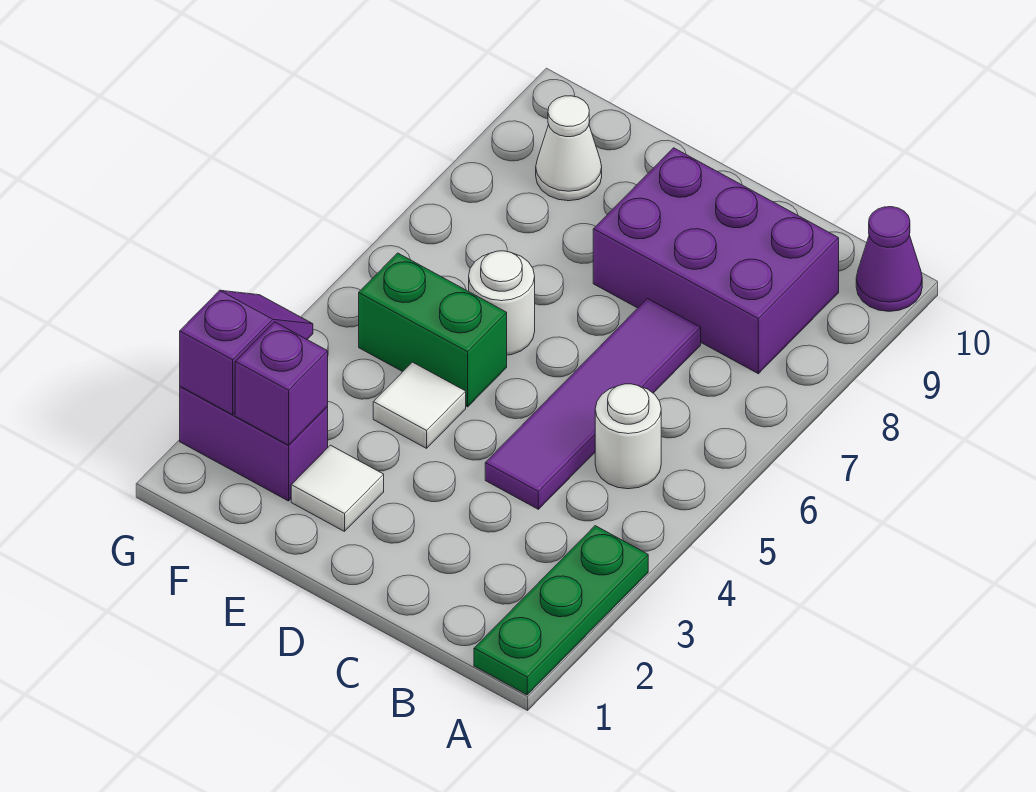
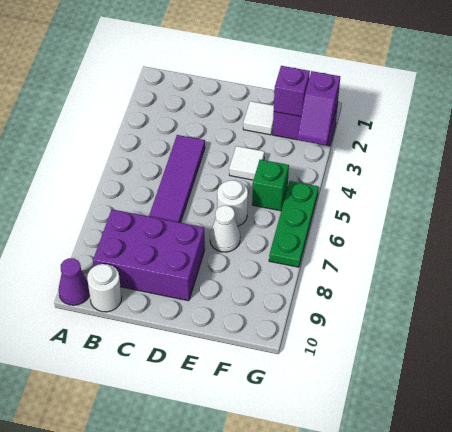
green 1x3 plate [474,526,648,695] -> green 1x3 plate moved to [269,181,318,267]
white 1x1 round brick [595,384,661,489] -> white 1x1 round brick moved to [87,264,122,312]
green 1x2 brick [359,253,507,407] -> green 1x1 brick [252,160,289,211]
white 1x1 cone [536,96,602,201] -> white 1x1 cone moved to [210,206,240,252]

